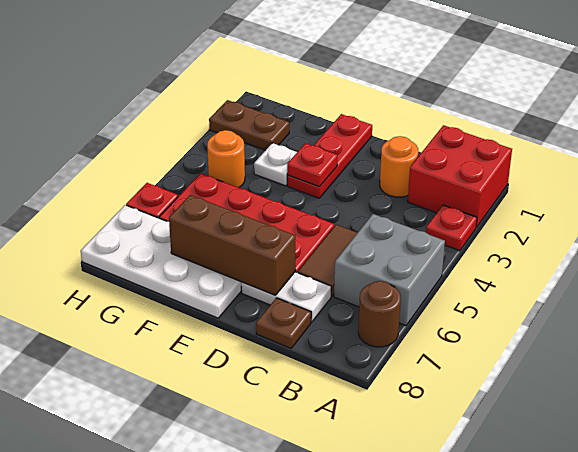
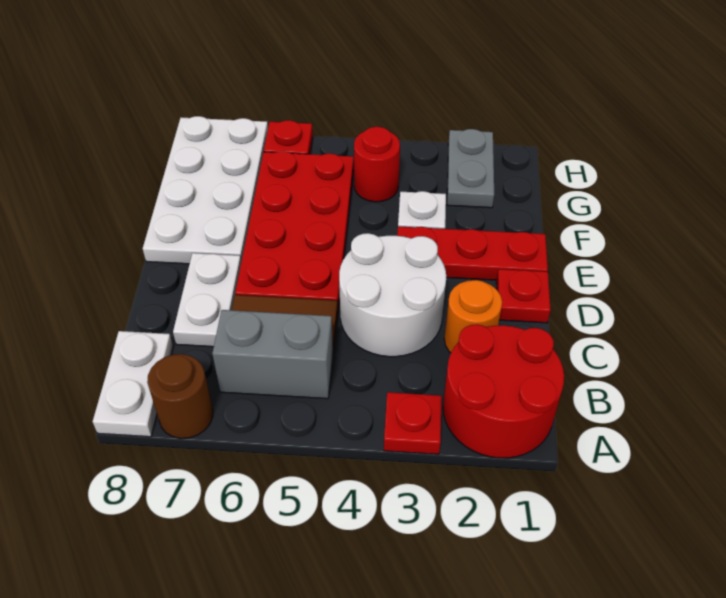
red 2x2 brick [408,125,512,227] -> red 2x2 round brick [443,324,564,458]
grey 2x2 brick [334,214,445,326] -> grey 1x2 brick [212,310,333,399]
none -> white 1x2 plate [93,331,173,437]
none -> white 2x2 round brick [339,233,446,357]
brown 1x1 plate [256,298,311,348] -> none
brown 1x3 brick [169,195,295,295] -> none
red 1x1 plate [287,143,337,187] -> red 1x1 plate moved to [496,269,551,323]
brown 1x2 plate [209,100,289,150] -> grey 1x2 plate [447,129,494,208]
orange 1x1 round brick [207,130,245,188] -> red 1x1 round brick [354,127,400,202]

